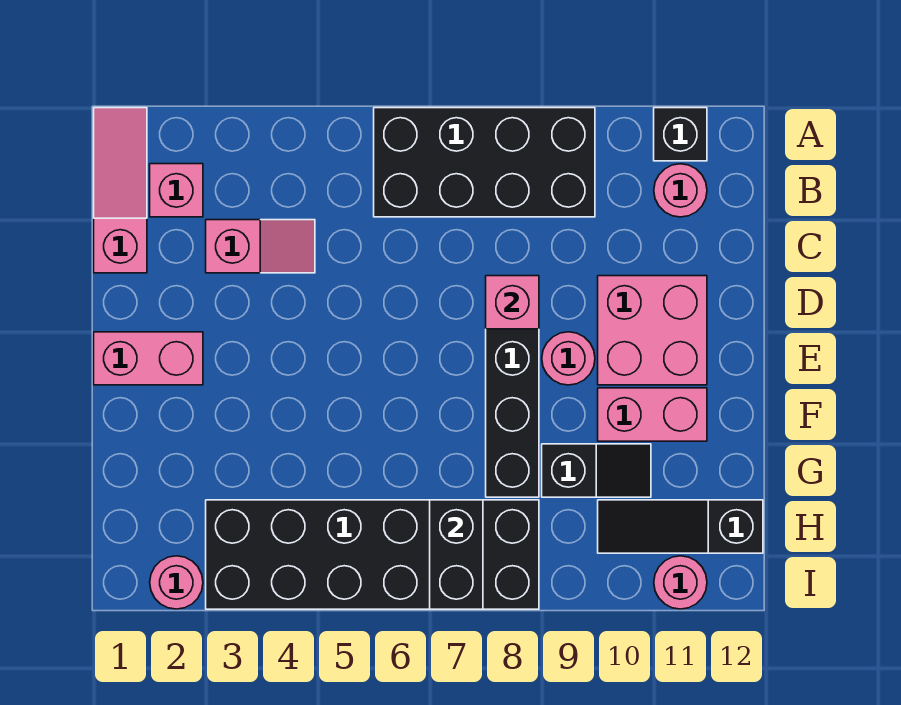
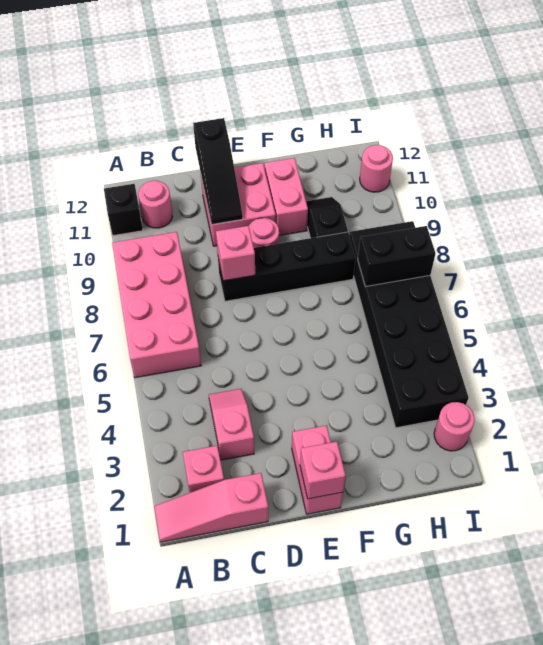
black 2x4 brick [374,108,595,217] -> pink 2x4 brick [112,232,201,378]
none -> pink 1x1 brick [300,442,346,499]
black 1x3 slope [598,500,763,553] -> black 1x3 slope moved to [193,118,243,224]

